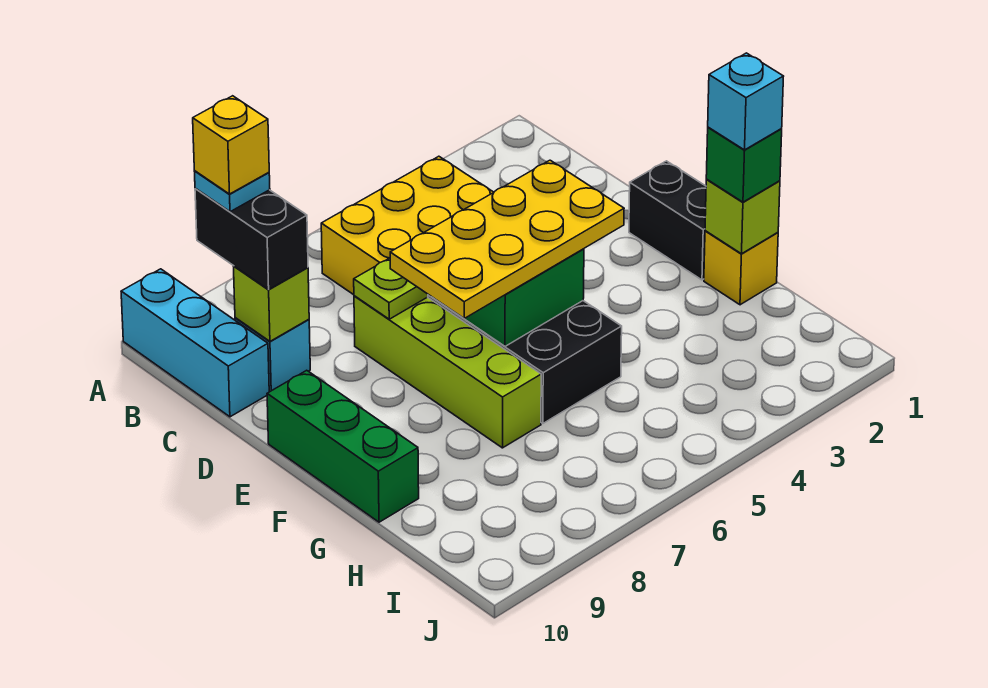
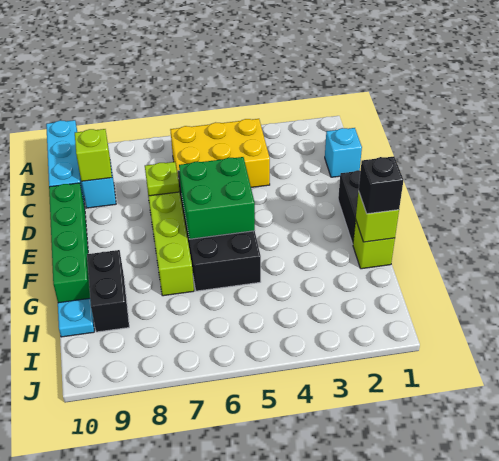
black 1x2 brick [195,188,308,289] -> black 1x2 brick moved to [87,250,129,332]
cyan 1x1 plate [194,171,270,212] -> cyan 1x1 plate moved to [58,298,94,337]
yellow 1x1 brick [193,96,269,194] -> none
yellow 2x4 plate [390,160,624,318] -> none
green 1x3 brick [267,370,419,522] -> green 1x4 brick [49,183,90,303]
yellow 1x1 brick [704,231,778,305] -> lime 1x1 brick [353,220,395,269]
green 1x1 brick [706,127,782,202] -> black 1x1 brick [359,156,403,214]
cyan 1x1 brick [708,53,784,150] -> cyan 1x1 brick moved to [325,128,362,177]

